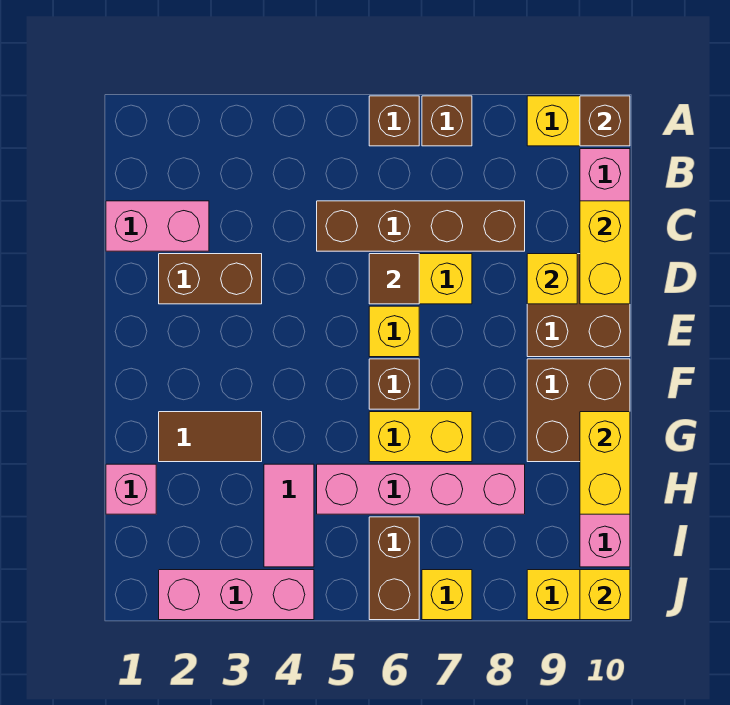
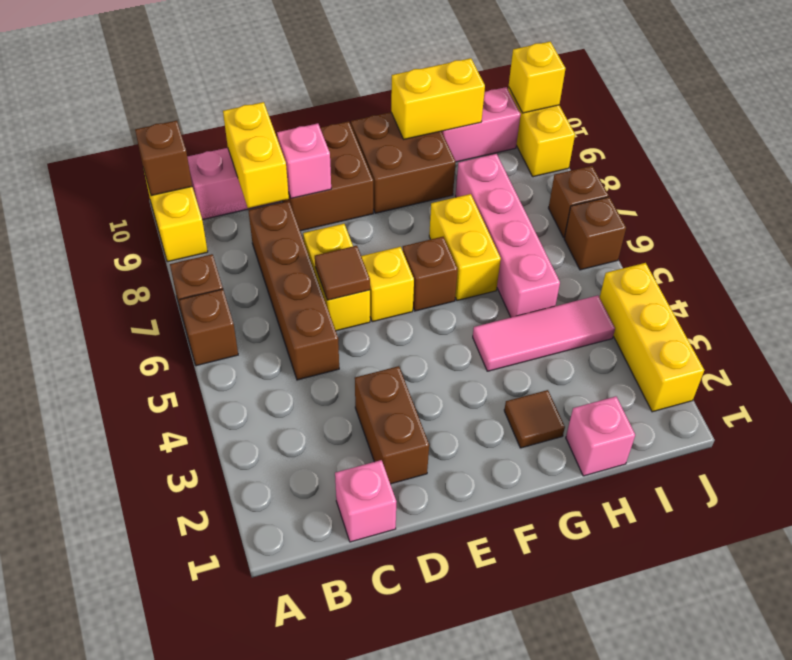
pink 1x2 brick [106,201,209,251] -> pink 1x1 brick [335,460,396,542]
yellow 1x2 brick [580,201,630,304] -> yellow 1x2 brick turned to [223,102,289,208]
yellow 1x1 brick [527,254,577,304] -> pink 1x1 brick [277,123,331,198]
brown 1x2 tile [159,412,262,462] -> brown 1x1 tile [504,390,565,448]
pink 1x2 tile [264,464,314,567] -> pink 1x3 tile [473,295,615,371]
brown 1x2 brick [369,517,419,620] -> brown 1x1 brick [564,197,626,270]
pink 1x3 brick [159,570,314,620] -> yellow 1x3 brick [600,263,704,412]
yellow 1x1 brick [422,570,472,620] -> brown 1x1 brick [549,166,609,238]

